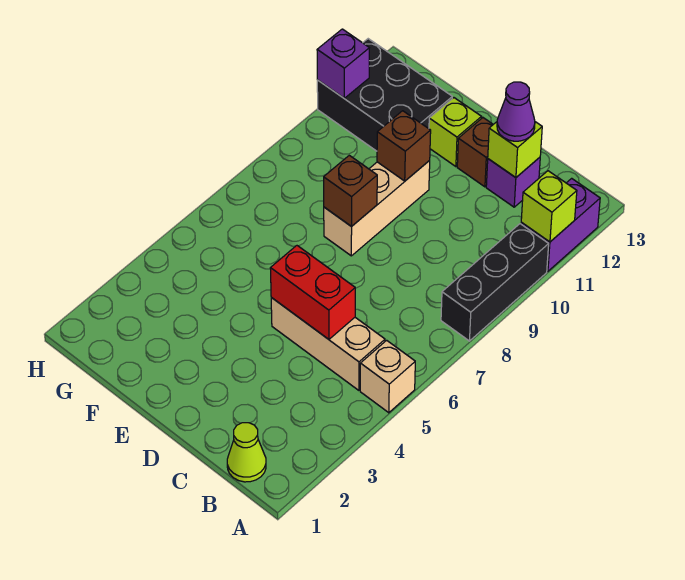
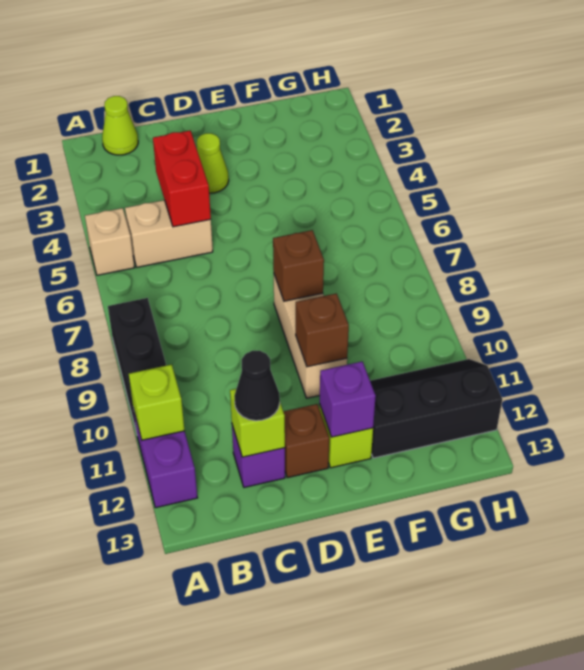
tan 1x3 brick [271,298,385,390] -> tan 1x2 brick [125,200,213,267]
red 1x2 brick [270,246,355,339] -> red 1x2 brick turned to [153,131,211,227]
purple 1x1 cone [497,82,535,141] -> black 1x1 cone [234,351,280,421]
none -> lime 1x1 cone [197,133,229,193]
black 2x3 brick [317,39,452,151] -> black 2x3 slope [370,359,502,458]
purple 1x1 brick [317,29,369,98] -> purple 1x1 brick moved to [320,362,376,437]

